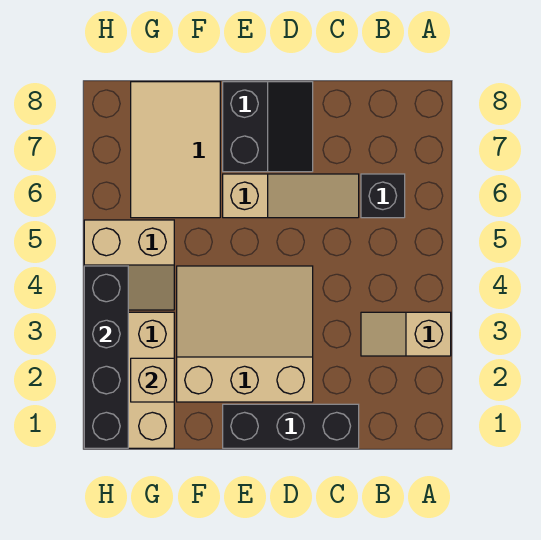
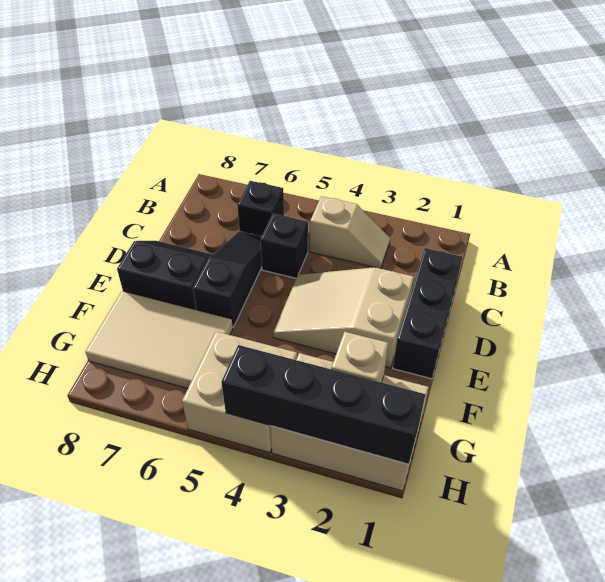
tan 1x2 slope [361,312,451,356] -> tan 1x2 slope turned to [310,196,390,269]
none -> black 1x1 brick [261,214,308,278]
tan 1x3 slope [223,174,359,218] -> black 1x3 slope [193,231,262,327]
tan 3x3 slope [177,266,313,402] -> tan 2x3 slope [273,267,414,368]
tan 2x2 slope [84,220,174,310] -> tan 2x2 brick [182,332,297,453]

